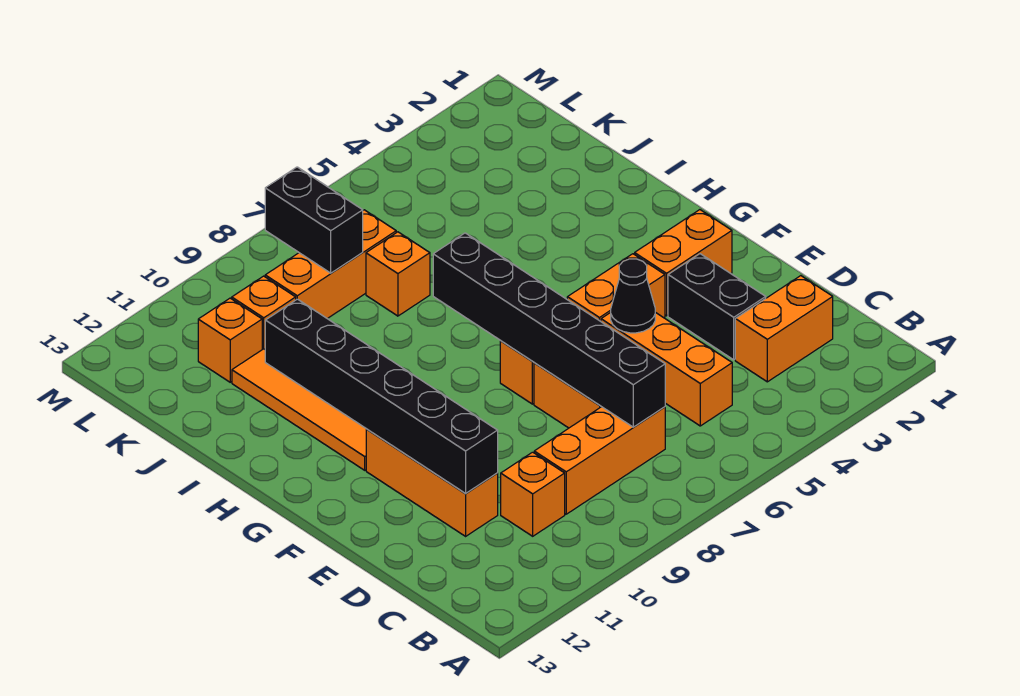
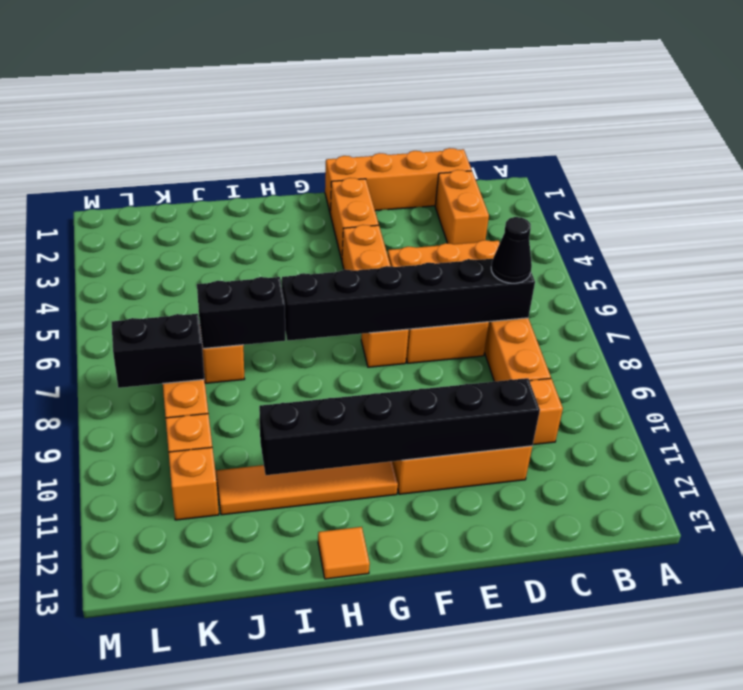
none -> orange 1x4 brick [325,148,472,214]
black 1x2 brick [668,254,766,360] -> black 1x2 brick moved to [197,277,285,348]
black 1x1 cone [611,259,655,333] -> black 1x1 cone moved to [491,217,532,283]
none -> orange 1x1 tile [318,527,370,579]

